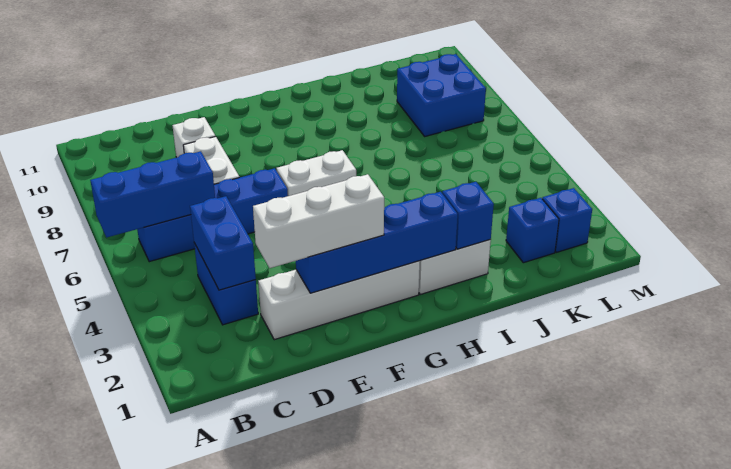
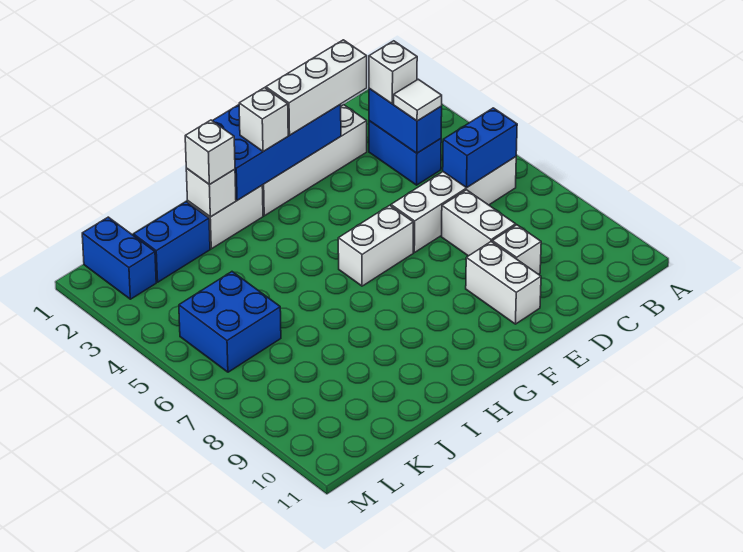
blue 1x3 brick [90,151,215,237] -> blue 1x2 brick [443,108,517,188]
blue 1x4 brick [137,168,288,262] -> white 1x4 brick [391,157,516,253]
none -> white 1x1 brick [369,41,417,104]
none -> white 1x1 tile [394,79,442,121]
blue 1x4 brick [296,192,458,293] -> blue 2x4 brick [213,104,341,200]
none -> white 1x2 brick [466,242,541,324]
none -> white 1x1 brick [239,88,288,152]
blue 1x1 brick [442,182,494,249] -> white 1x1 brick [186,169,236,217]
none -> white 1x1 brick [185,120,235,185]
blue 1x1 brick [506,198,559,263] -> blue 1x2 brick [133,202,210,282]
blue 2x2 brick [397,54,486,136] -> blue 2x2 brick moved to [179,272,281,372]
blue 1x1 brick [542,188,592,252] -> blue 1x2 brick [82,217,156,299]

